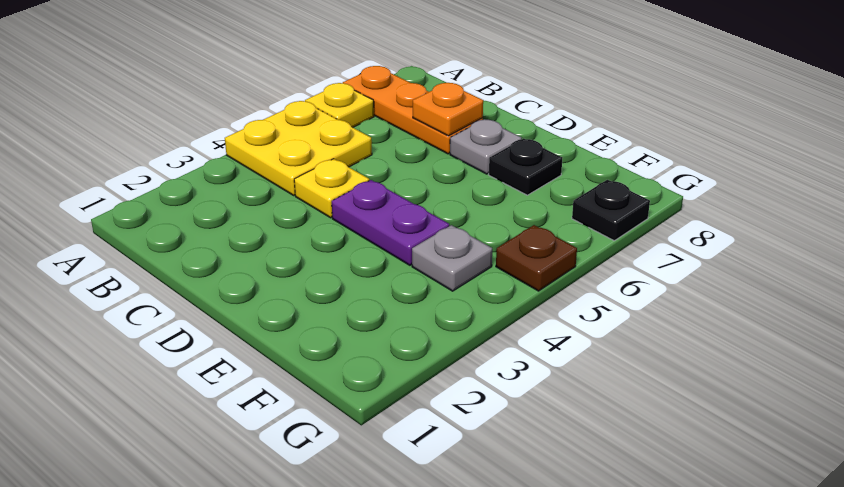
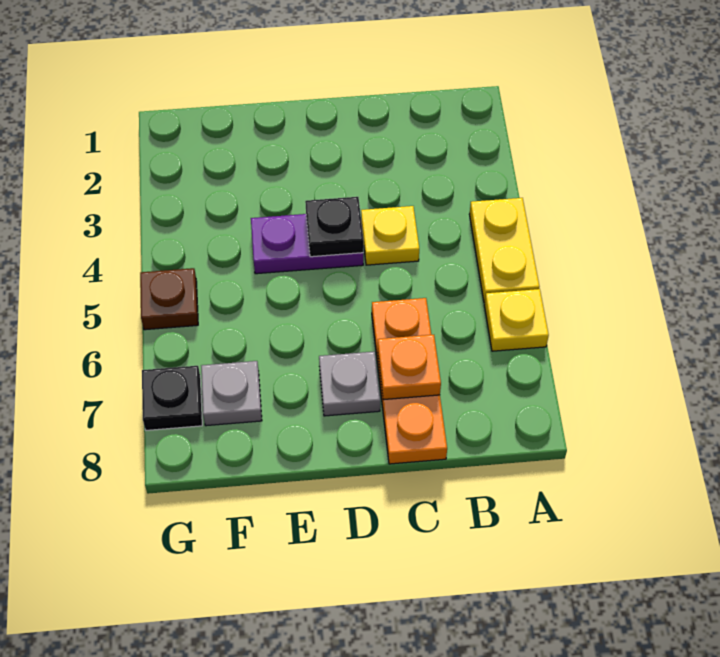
yellow 2x2 plate [225,101,372,195] -> yellow 1x2 plate [469,198,539,303]
orange 1x3 plate [343,66,483,154] -> orange 1x3 plate turned to [372,298,447,464]
black 1x1 plate [489,138,562,195] -> black 1x1 plate moved to [305,197,364,257]
grey 1x1 plate [412,225,492,291] -> grey 1x1 plate moved to [201,361,262,426]

